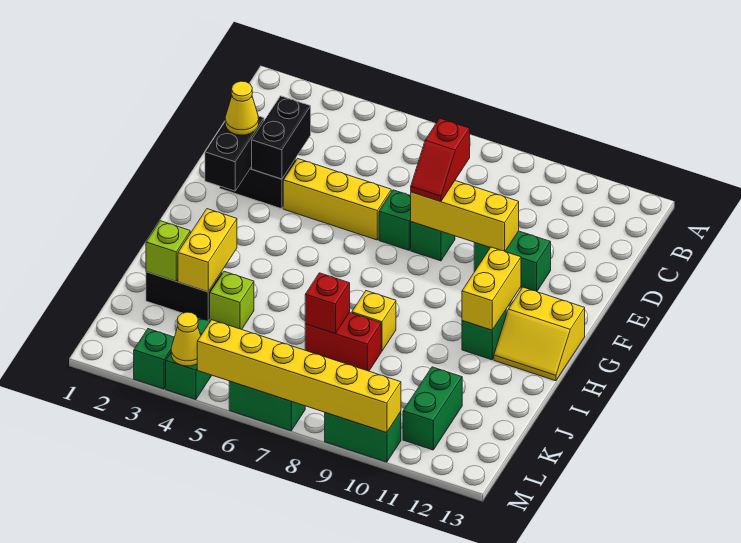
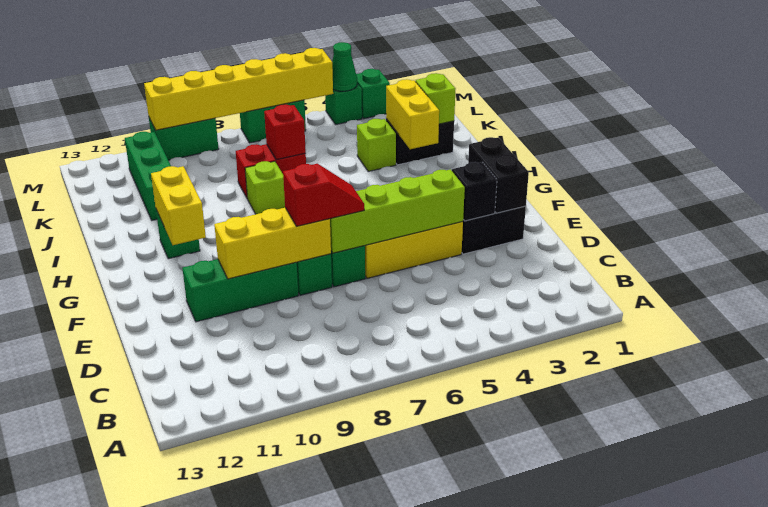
black 1x2 brick [252,96,311,179] -> black 1x1 brick [452,162,497,221]
red 1x2 slope [411,118,470,202] -> red 1x2 slope turned to [283,164,364,226]
yellow 1x1 cone [225,81,259,135] -> none
none -> lime 1x4 brick [330,169,465,253]
green 1x2 brick [474,231,551,291] -> green 1x3 brick [182,259,298,322]
yellow 2x2 slope [494,287,585,381] -> none
yellow 1x1 brick [352,291,396,351] -> lime 1x1 brick [245,161,285,214]
green 1x2 brick [403,367,462,450] -> green 1x3 brick [125,132,171,220]
green 1x2 brick [166,318,212,400] -> green 1x1 brick [325,83,362,125]
yellow 1x1 cone [171,312,201,366] -> green 1x1 cone [332,42,357,91]

